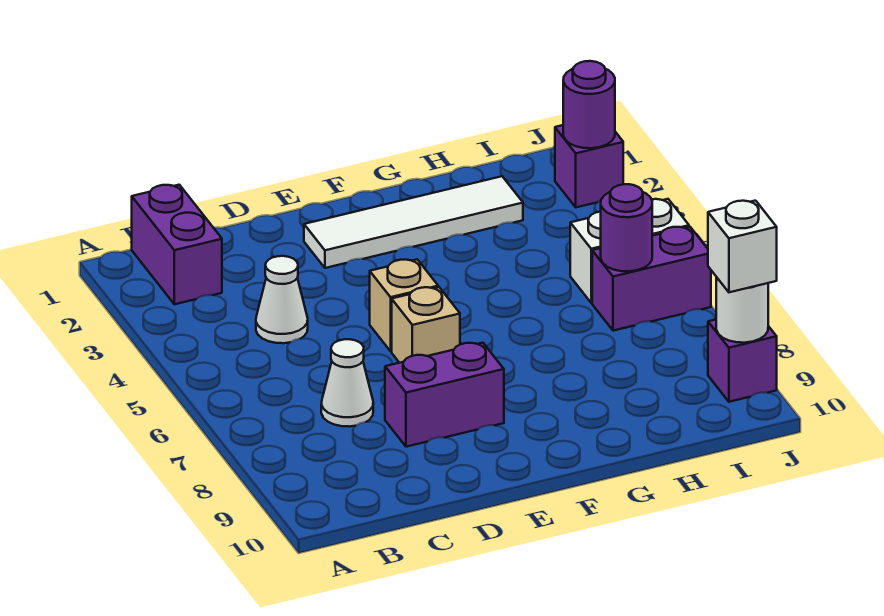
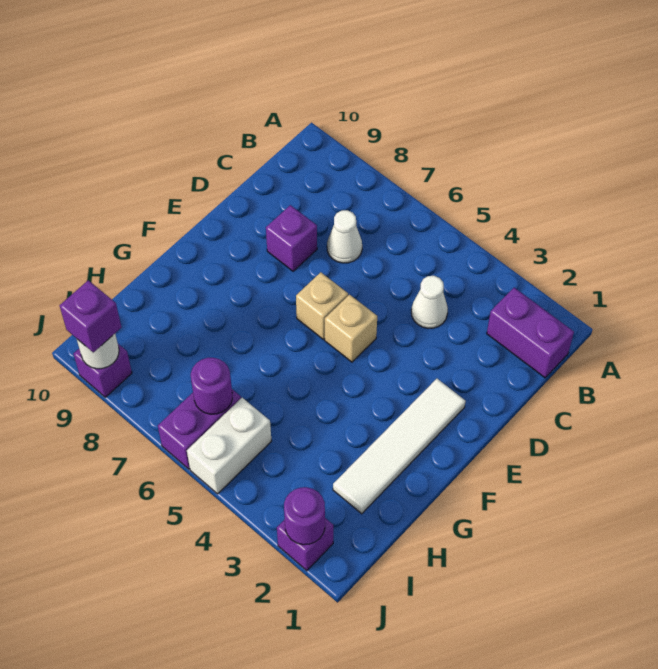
purple 1x2 brick [385,343,504,447] -> purple 1x1 brick [266,205,317,271]
white 1x1 brick [708,201,777,292] -> purple 1x1 brick [60,280,121,352]

